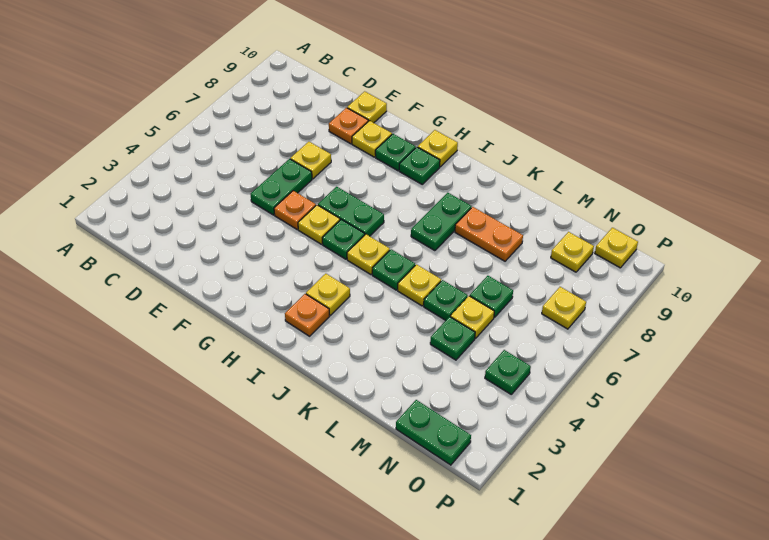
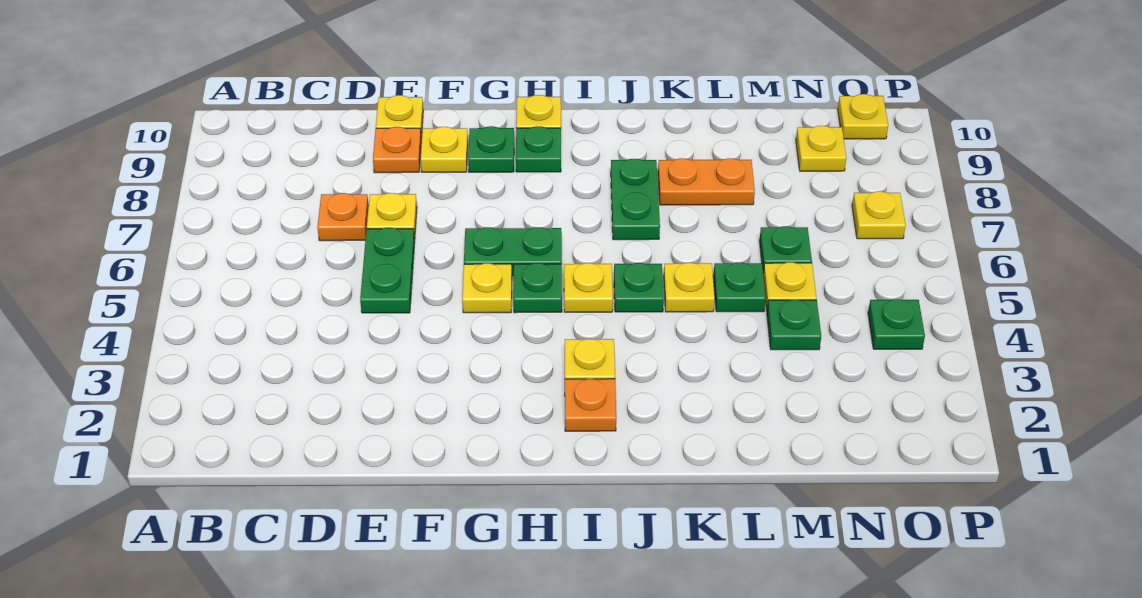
orange 1x1 plate [274,191,316,229] -> orange 1x1 plate moved to [317,193,369,241]
green 1x2 plate [396,400,471,465] -> none

